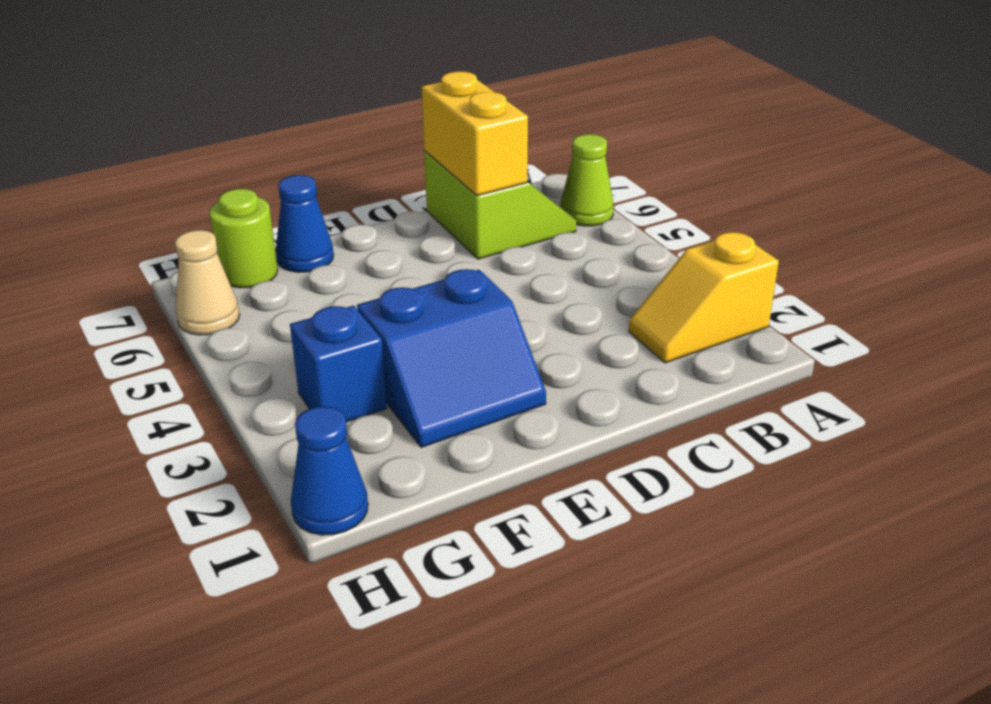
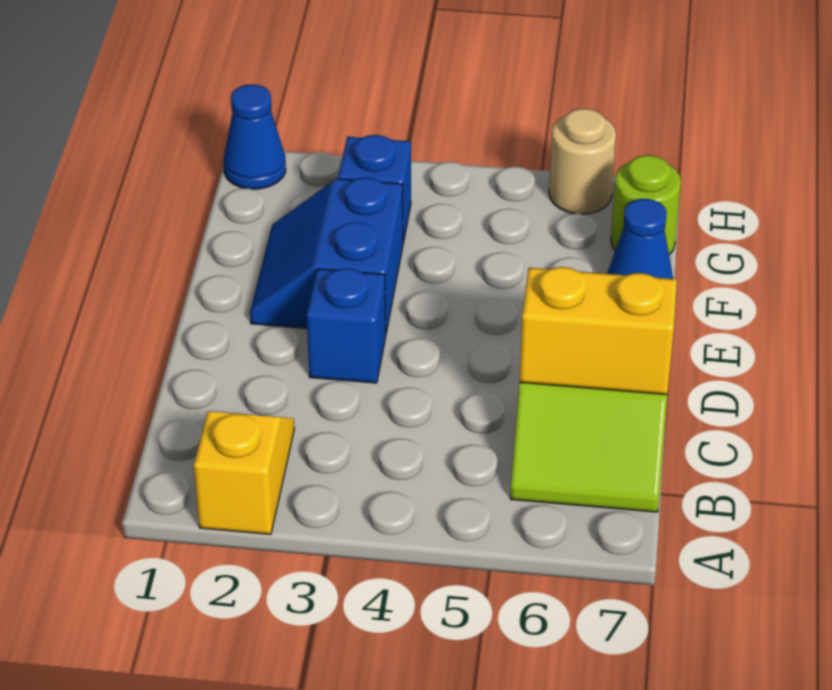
lime 1x1 cone [560,134,614,226] -> none
none -> blue 1x1 brick [307,268,386,383]
tan 1x1 cone [175,230,240,335] -> tan 1x1 round brick [549,109,616,214]

